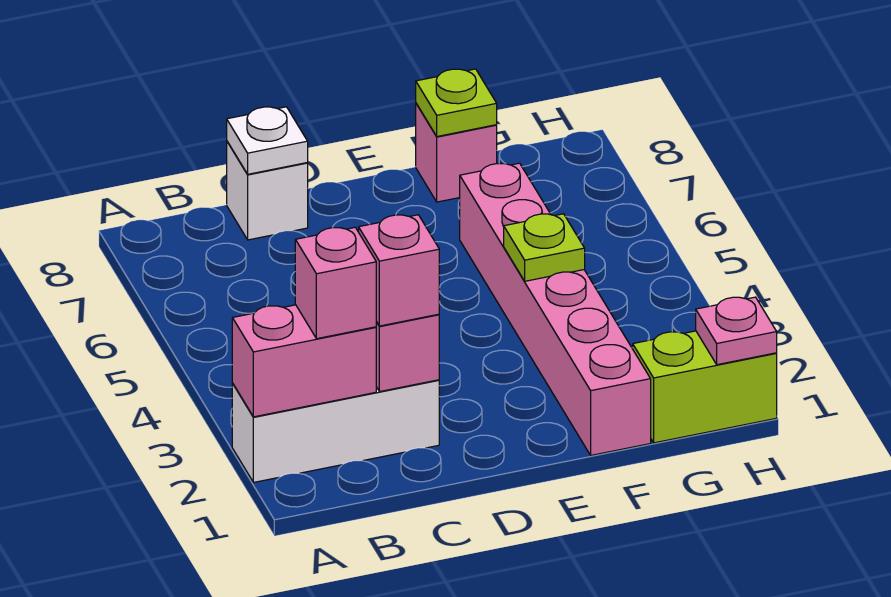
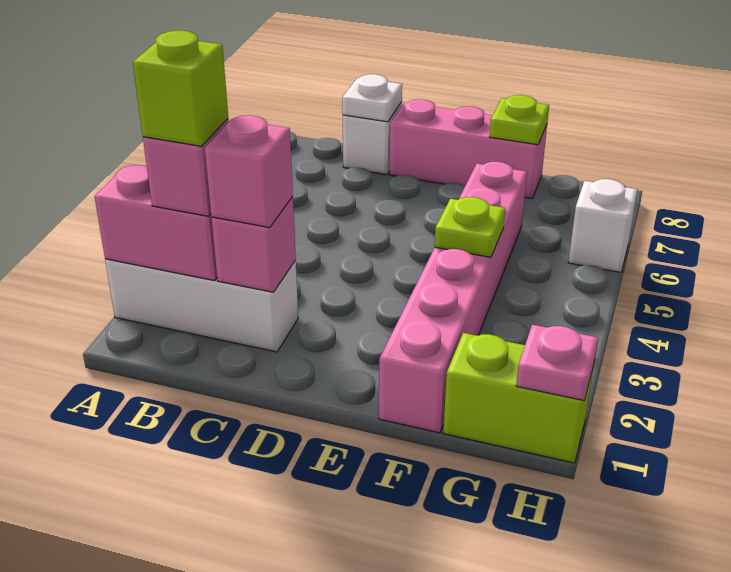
none -> lime 1x1 brick [133,31,228,146]
pink 1x1 brick [416,104,497,202] -> pink 1x3 brick [390,99,547,198]
none -> white 1x1 brick [568,179,637,272]

